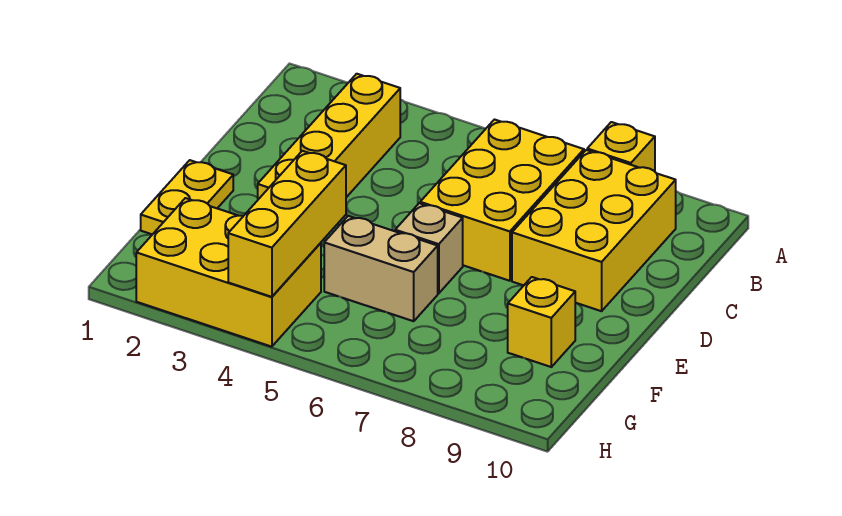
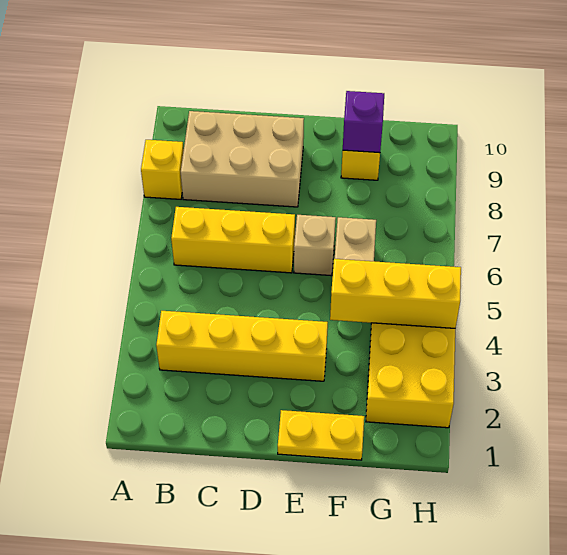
yellow 2x3 brick [420,120,584,281] -> yellow 1x3 brick [171,207,295,273]
yellow 2x3 brick [512,150,676,311] -> tan 2x3 brick [181,111,304,207]
none -> purple 1x1 brick [343,91,384,153]

